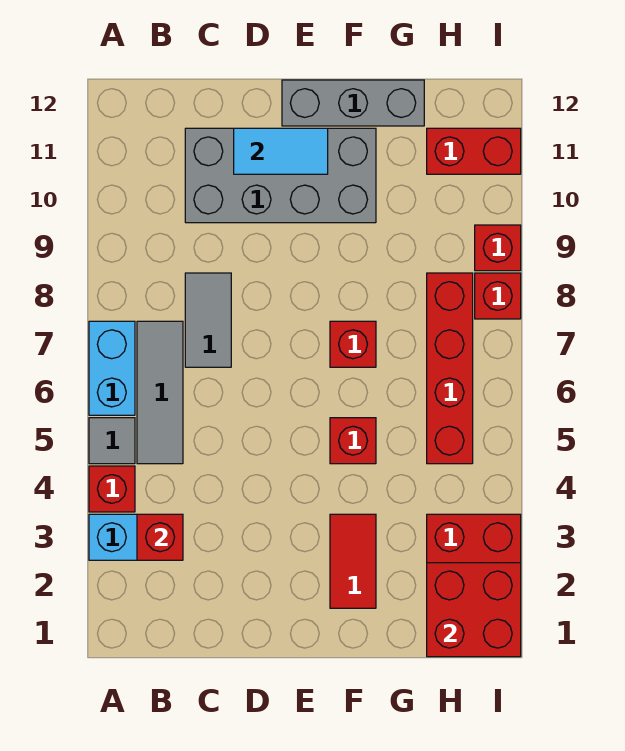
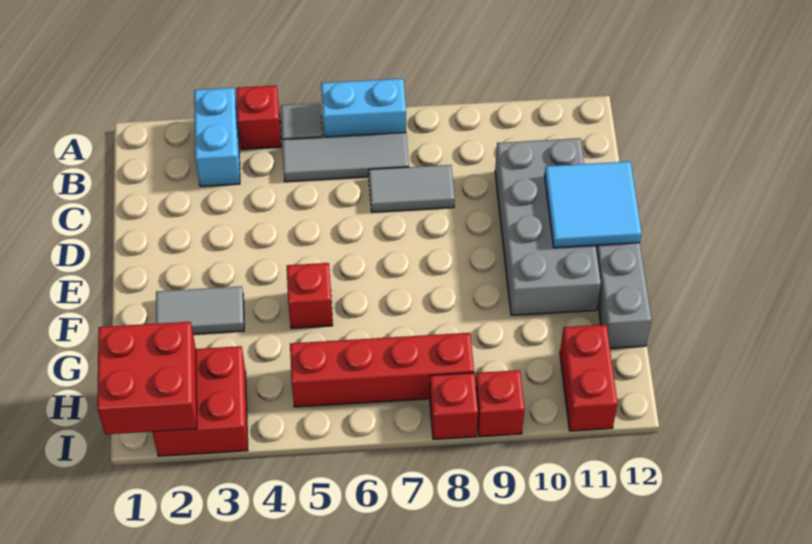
red 1x1 brick [137,514,183,560] -> none
cyan 1x2 tile [234,128,328,174] -> cyan 2x2 tile [545,162,642,248]
red 1x2 tile [330,514,376,608] -> grey 1x2 tile [156,286,244,334]
red 1x1 brick [330,321,376,367] -> none

